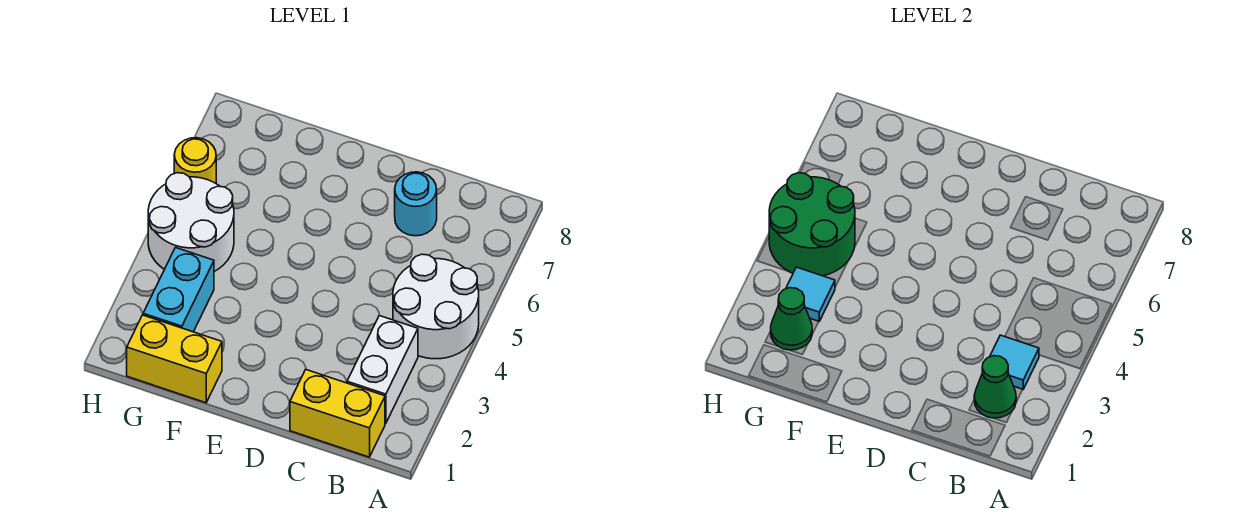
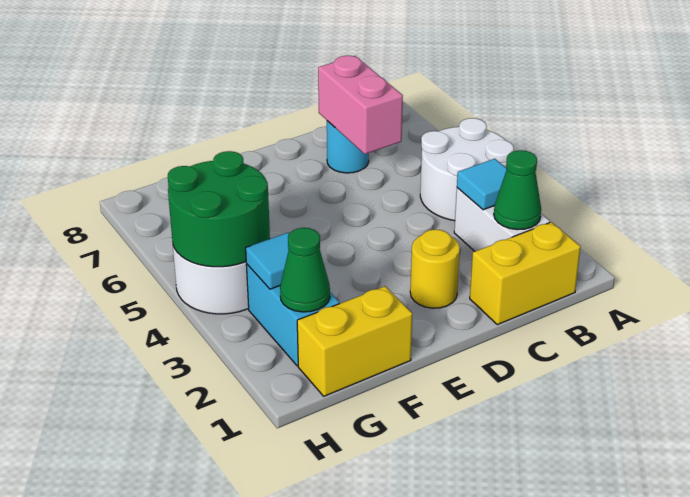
none -> pink 1x2 brick [318,56,403,154]
yellow 1x1 round brick [174,138,216,183] -> yellow 1x1 round brick moved to [410,229,460,308]

